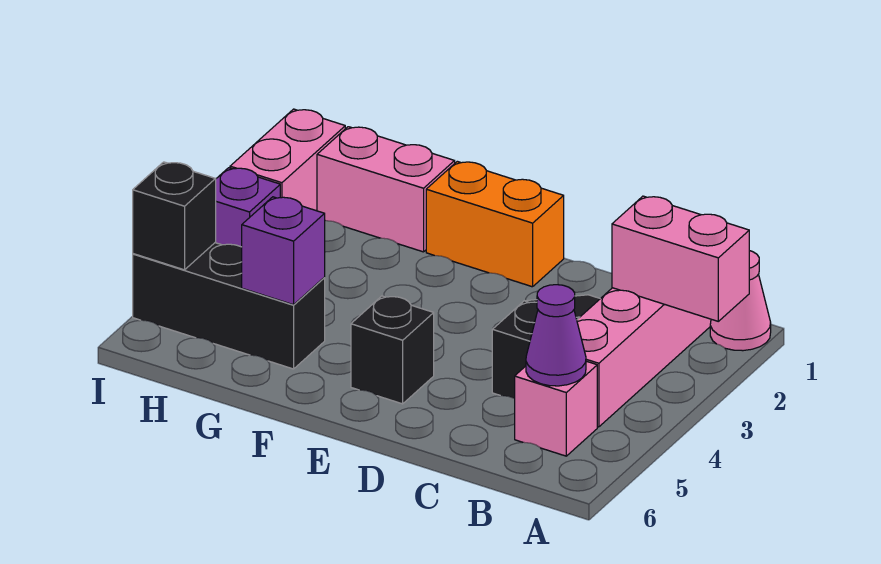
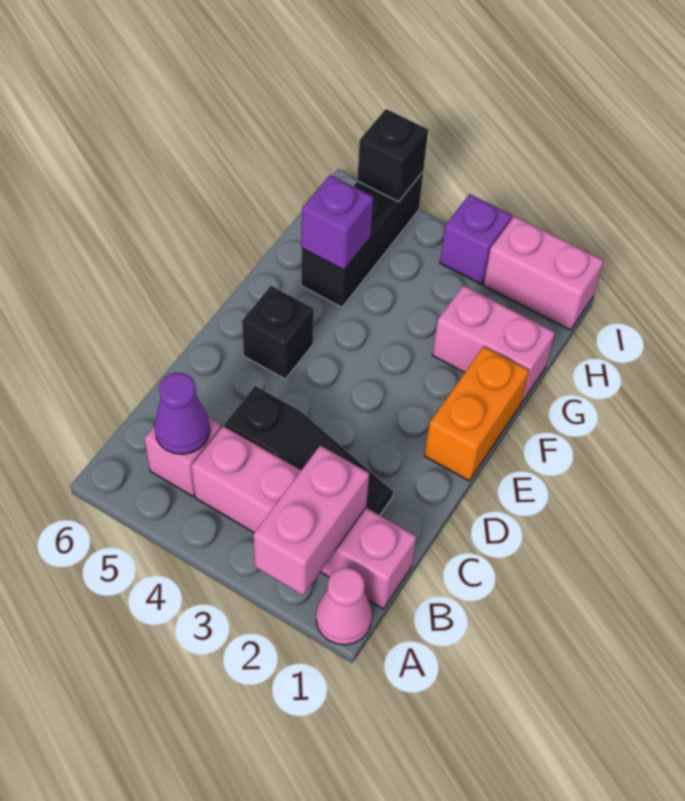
pink 1x2 brick [317,127,455,252] -> pink 1x2 brick turned to [433,285,555,403]

